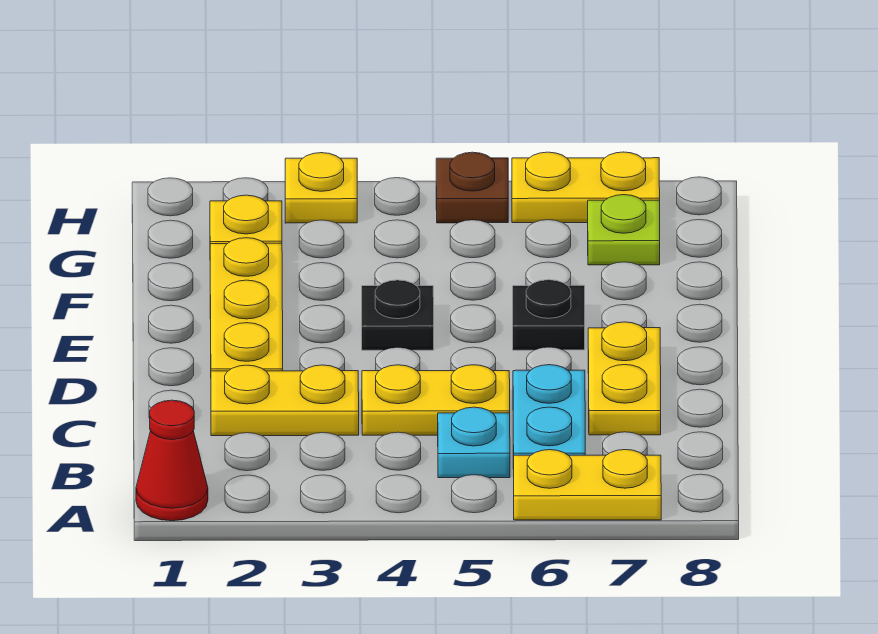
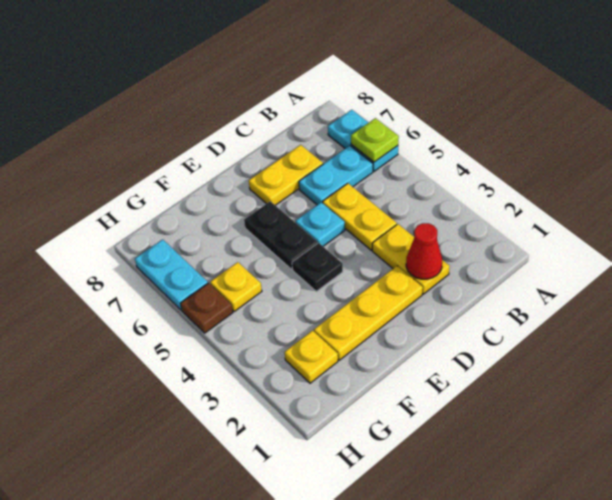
red 1x1 cone [136,400,208,521] -> red 1x1 cone moved to [406,223,442,279]
yellow 1x2 plate [514,450,661,520] -> cyan 1x2 plate [328,110,398,171]
cyan 1x1 plate [438,407,510,478] -> cyan 1x1 plate moved to [296,202,345,246]
black 1x1 plate [513,280,585,350] -> black 1x2 plate [244,201,317,269]
lime 1x1 plate [588,195,660,265] -> lime 1x1 plate moved to [351,118,399,162]
yellow 1x1 plate [285,153,357,223] -> yellow 1x1 plate moved to [210,262,262,311]
yellow 1x2 plate [512,152,660,223] -> cyan 1x2 plate [135,239,208,310]

